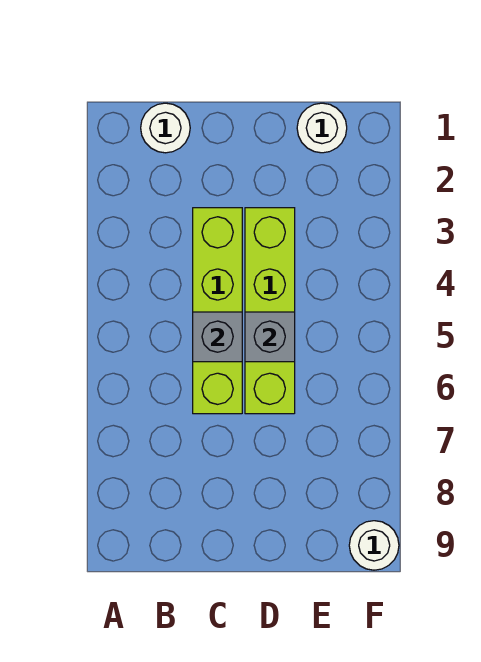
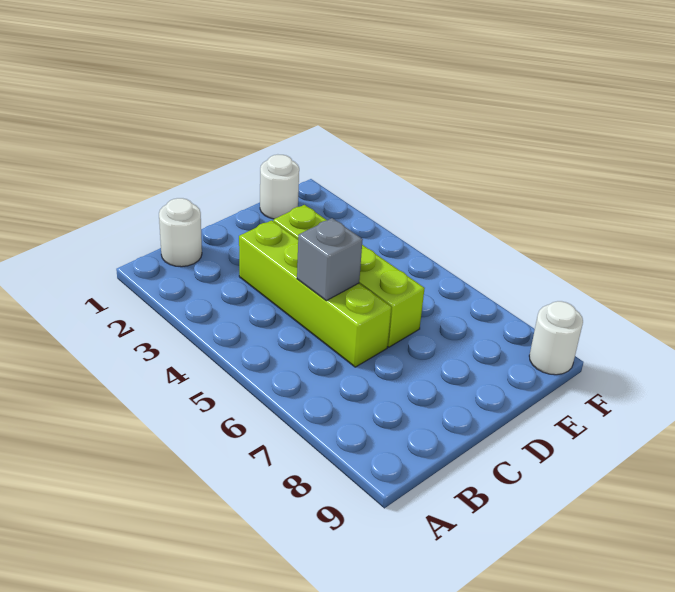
grey 1x1 brick [245,312,295,362] -> none

